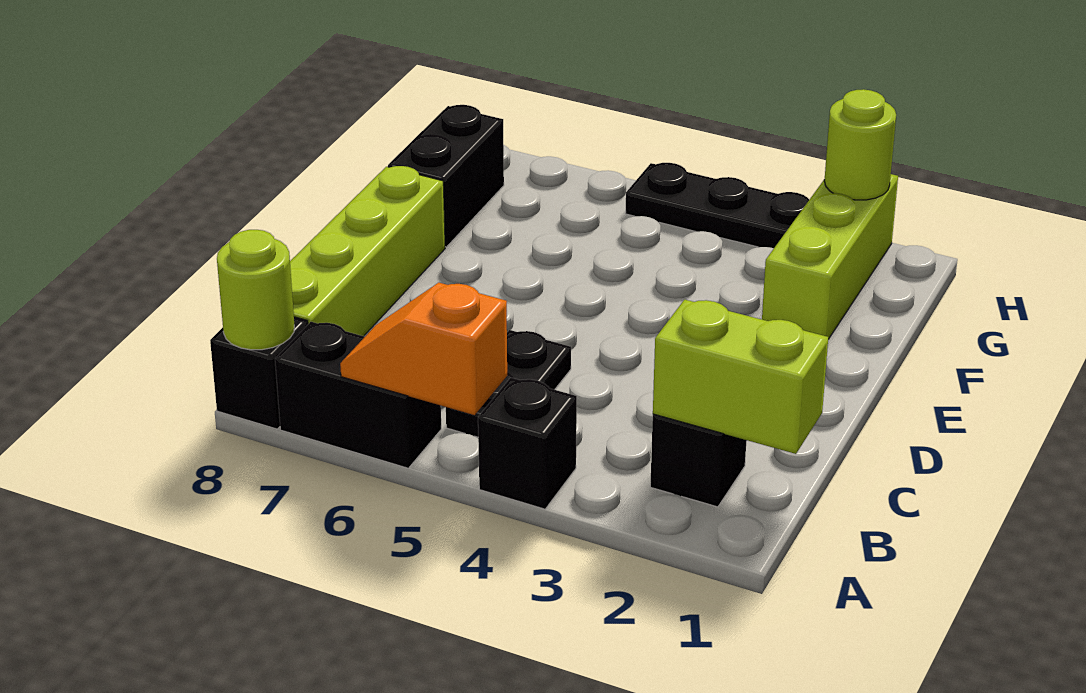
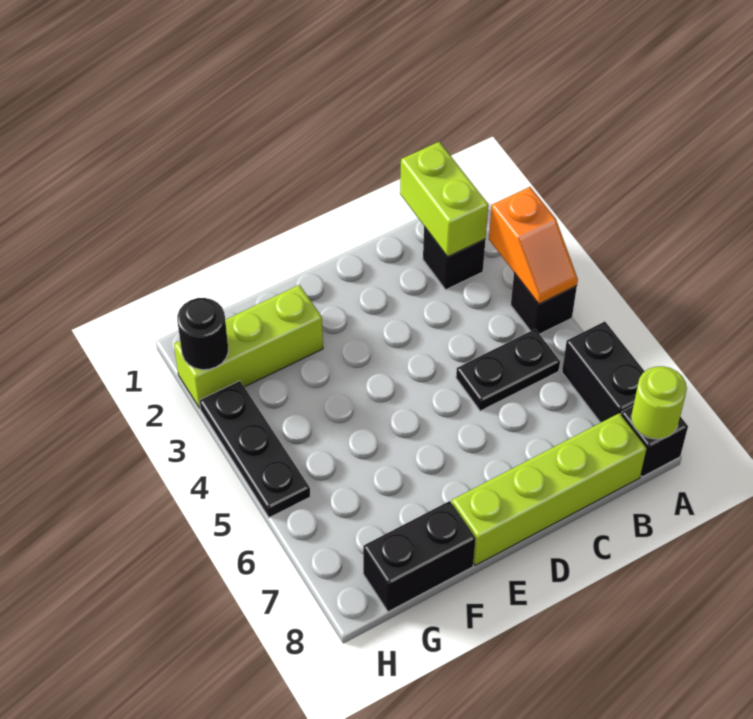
orange 1x2 slope [340,283,507,415] -> orange 1x2 slope moved to [489,187,578,304]
lime 1x1 round brick [824,89,896,200] -> black 1x1 round brick [177,298,228,370]

